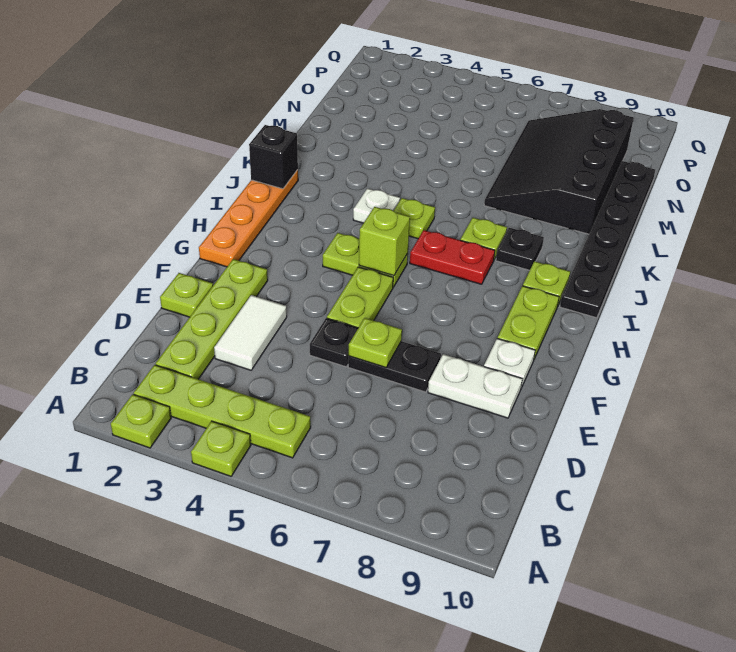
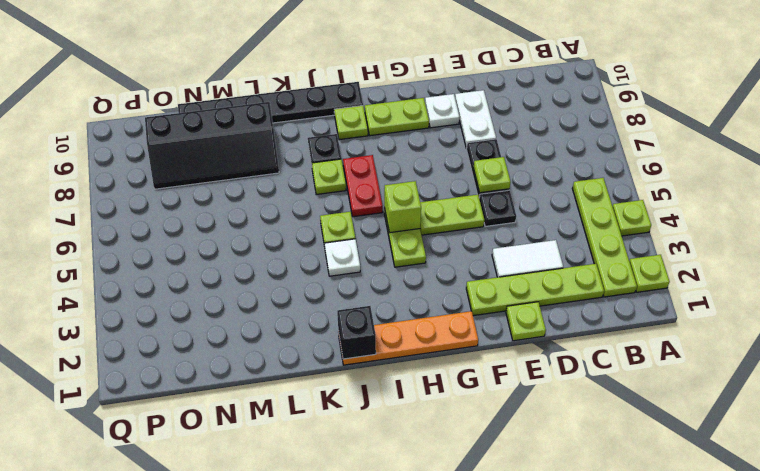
black 3x4 slope [484,109,634,234] -> black 2x4 slope [145,102,279,189]

